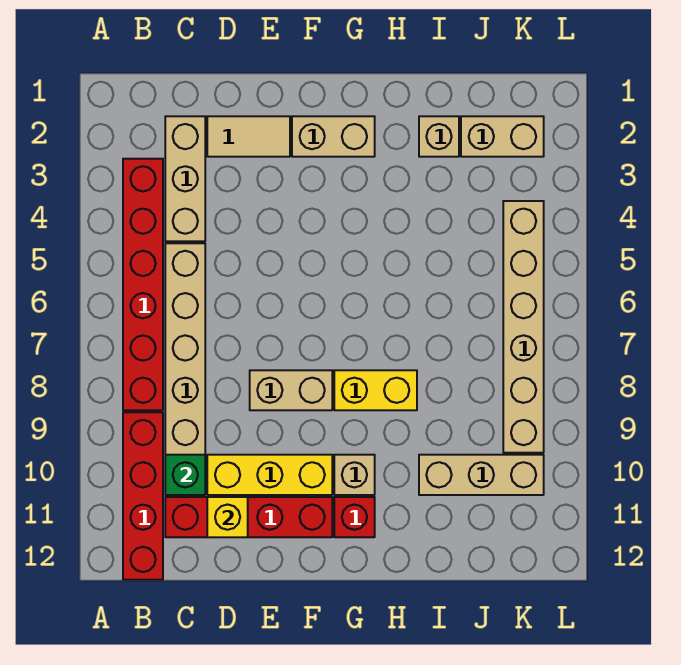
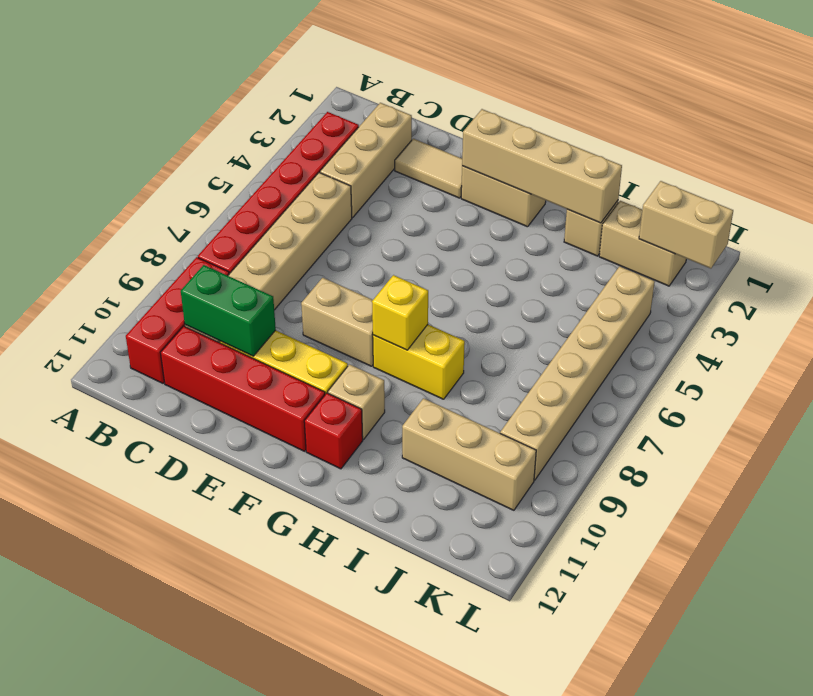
red 1x4 brick [123,412,163,580] -> red 1x3 brick [126,257,229,383]
green 1x1 brick [165,455,205,495] -> green 1x2 brick [181,265,276,356]
yellow 1x1 brick [207,497,248,537] -> yellow 1x1 brick moved to [372,275,428,350]
none -> tan 1x4 brick [462,109,622,223]
none -> tan 1x2 brick [639,181,733,268]

